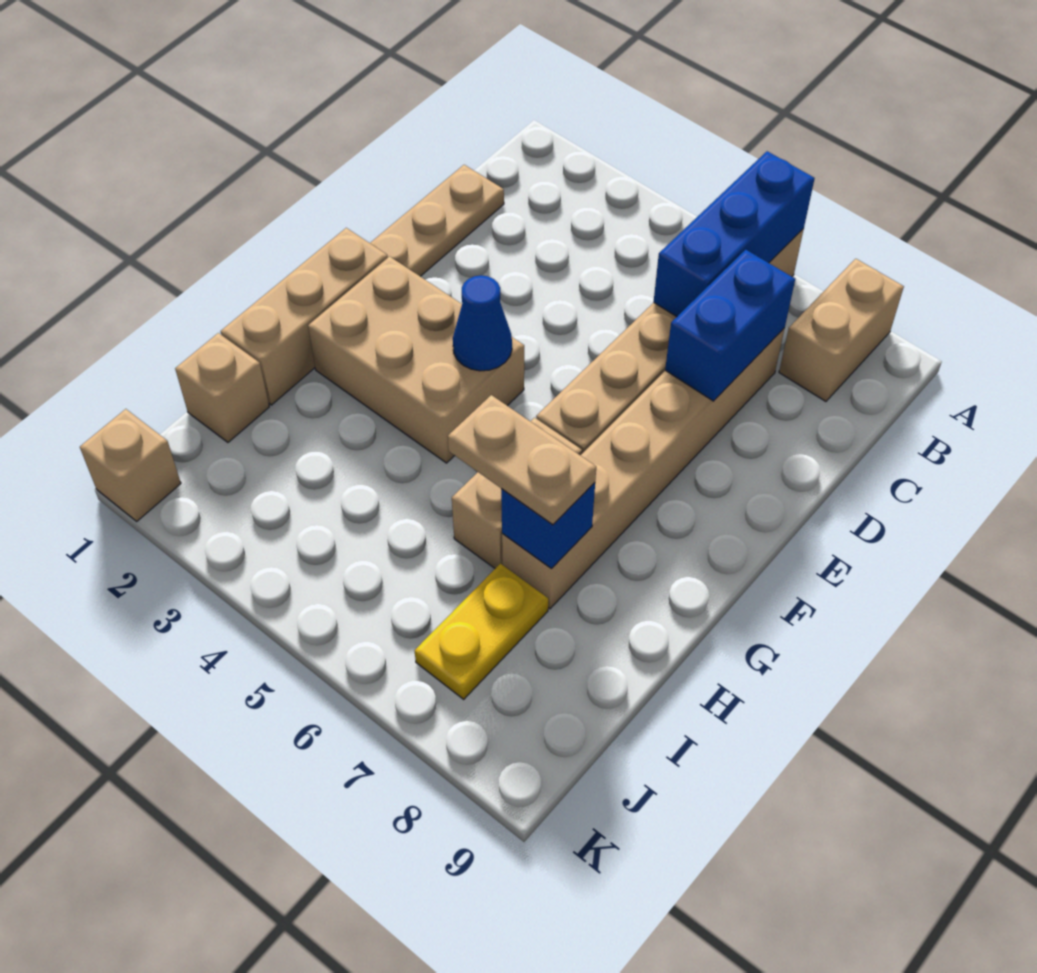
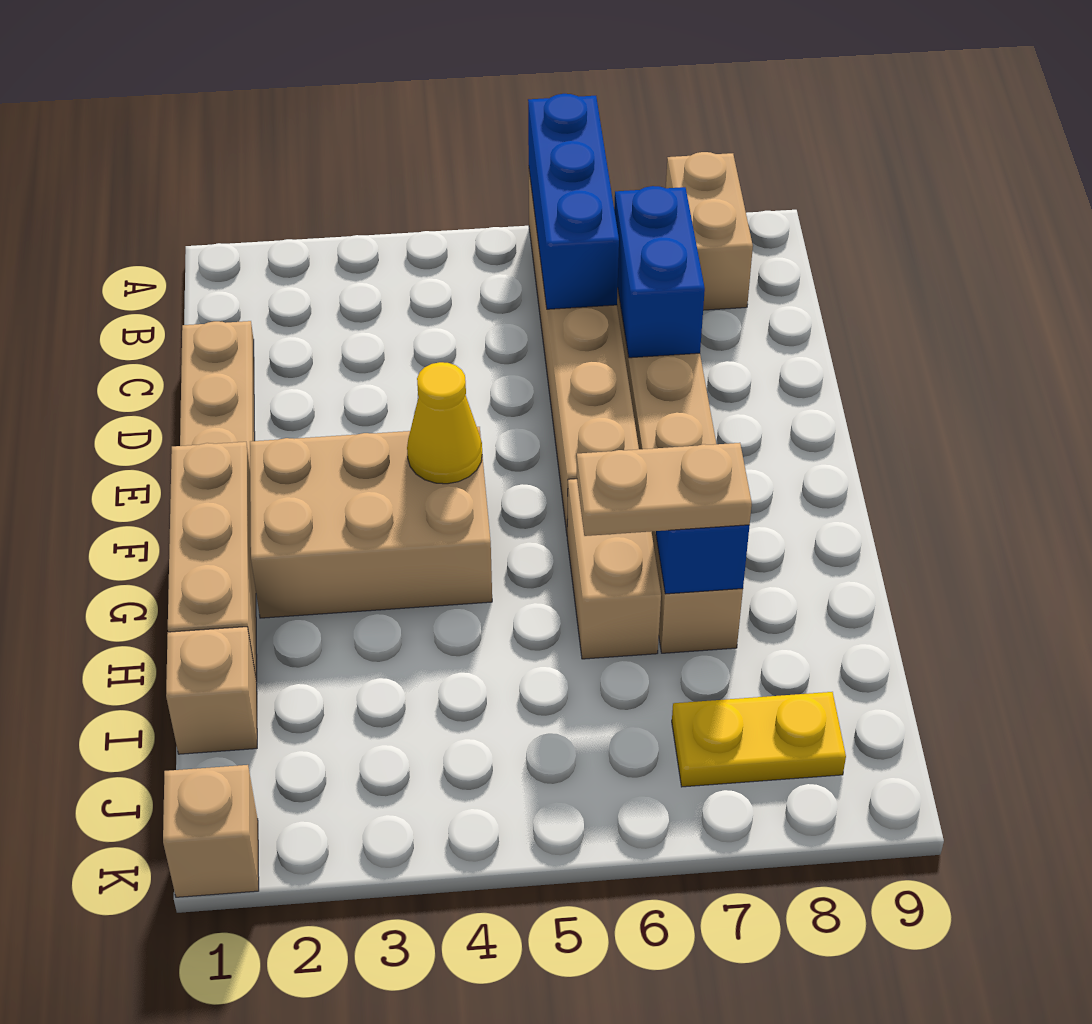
blue 1x1 cone [453,275,512,371] -> yellow 1x1 cone [407,362,482,484]
yellow 1x2 plate [415,564,548,699] -> yellow 1x2 plate turned to [672,692,846,787]

